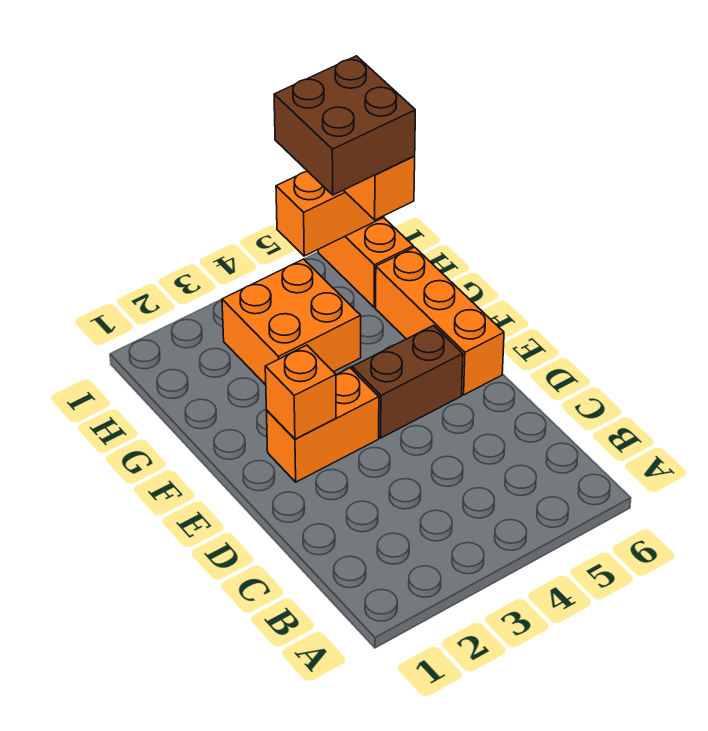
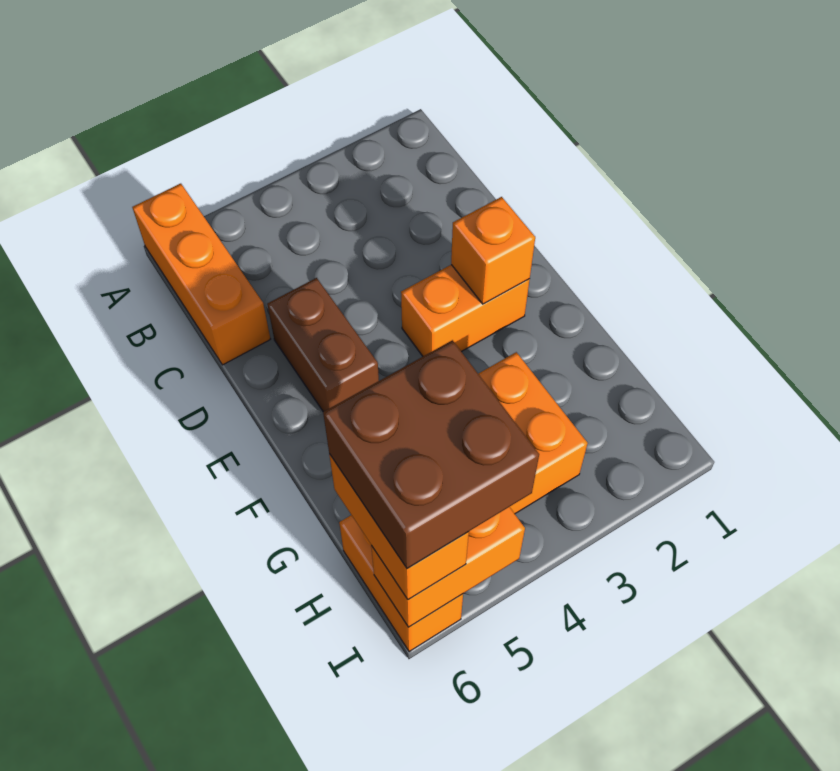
brown 1x2 brick [352,325,463,438] -> brown 1x2 brick turned to [267,278,379,412]
orange 1x3 brick [376,247,504,395] -> orange 1x3 brick moved to [132,184,270,365]

